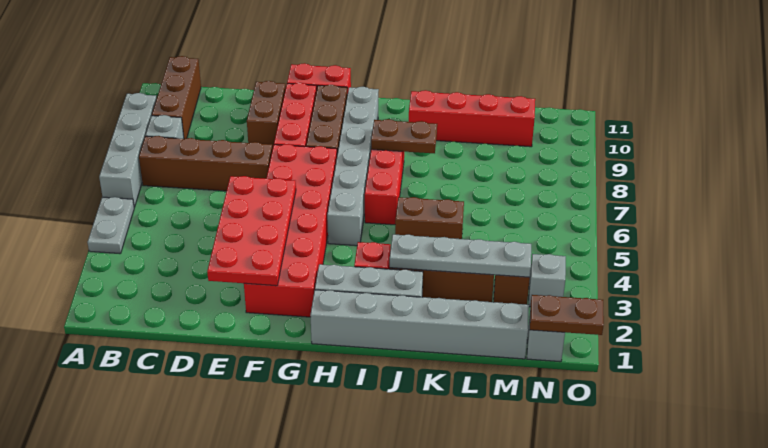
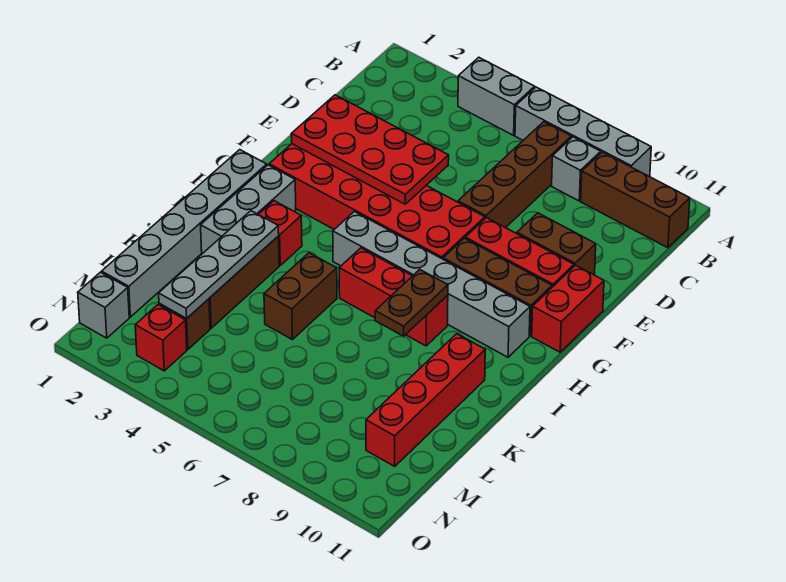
grey 1x2 plate [87,197,134,254] -> grey 1x2 brick [458,57,535,135]
brown 1x2 plate [530,295,604,335] -> none
grey 1x1 brick [529,254,566,307] -> red 1x1 brick [135,305,187,371]

